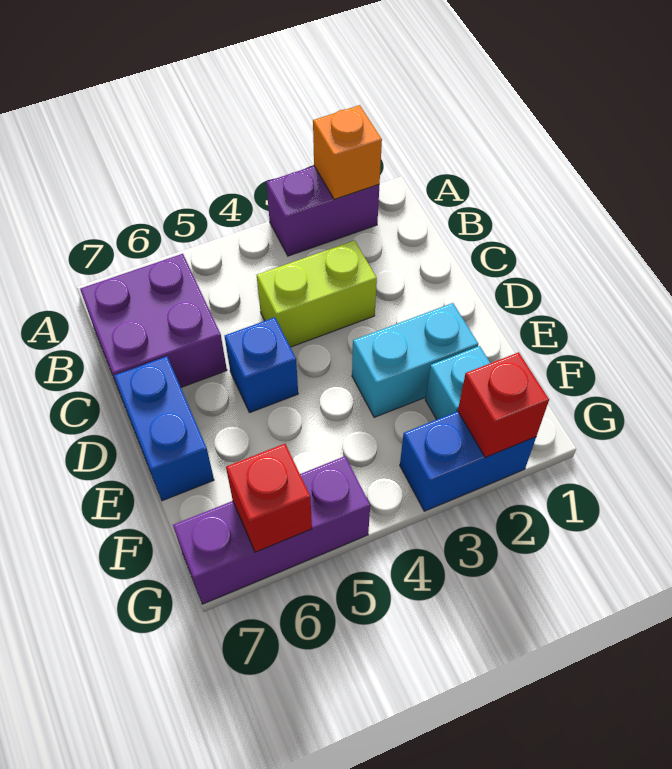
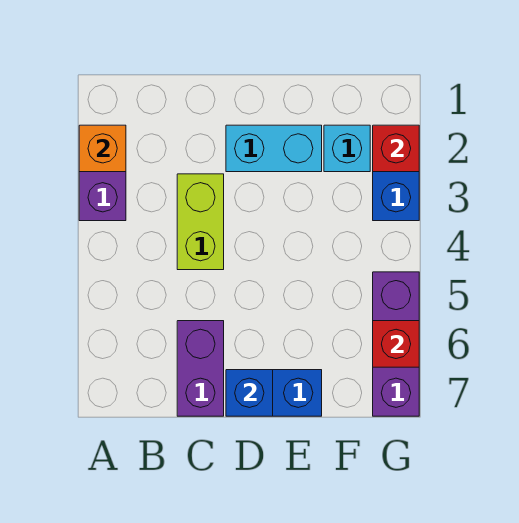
purple 2x2 brick [80,254,227,398] -> purple 1x2 brick [177,321,224,416]
blue 1x1 brick [225,317,298,413] -> blue 1x1 brick moved to [226,370,273,416]
cyan 1x2 brick [352,303,478,417] -> cyan 1x2 brick turned to [226,125,322,172]

